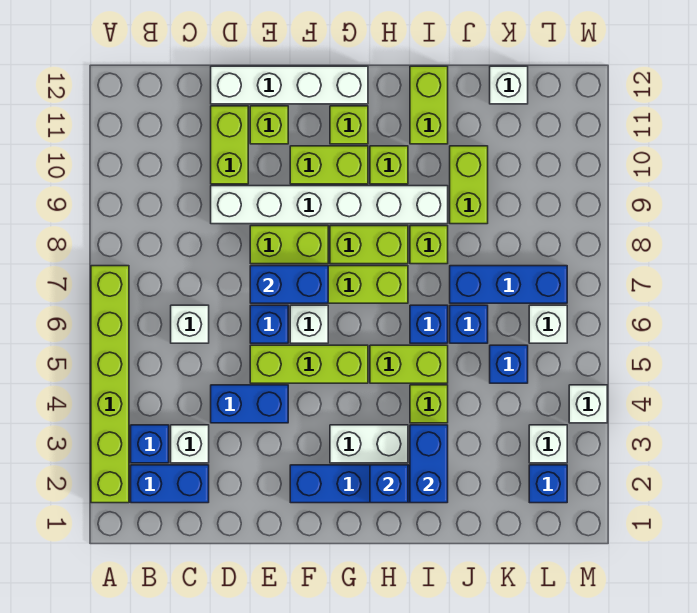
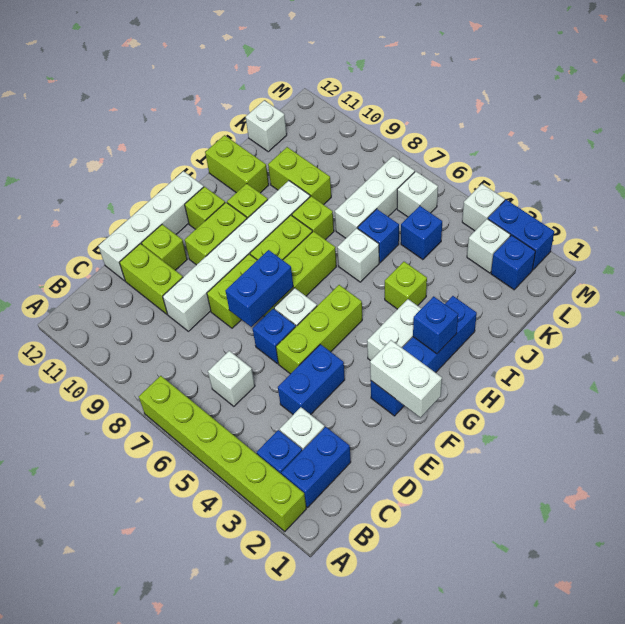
none -> white 1x2 brick [370,340,442,417]
lime 1x2 brick [370,345,448,383] -> none
blue 1x2 brick [410,425,448,503] -> blue 1x2 brick moved to [488,200,554,270]
blue 1x1 brick [410,305,448,343] -> white 1x1 brick [337,228,379,282]
blue 1x3 brick [450,266,567,303] -> white 1x3 brick [335,156,415,238]

